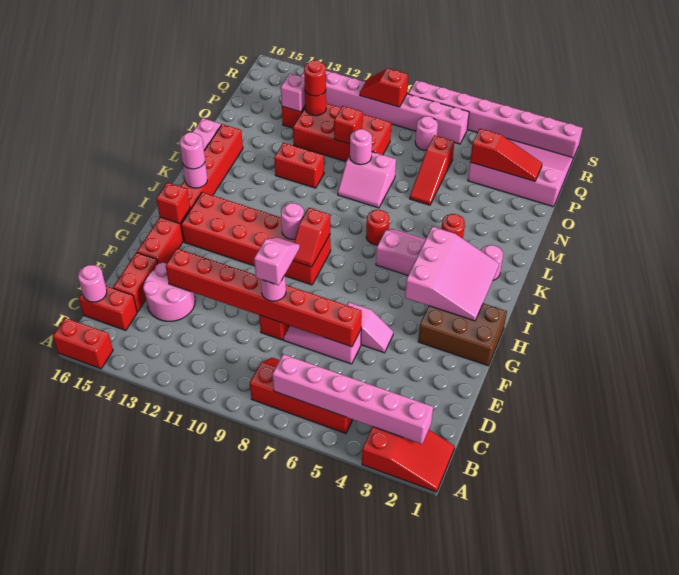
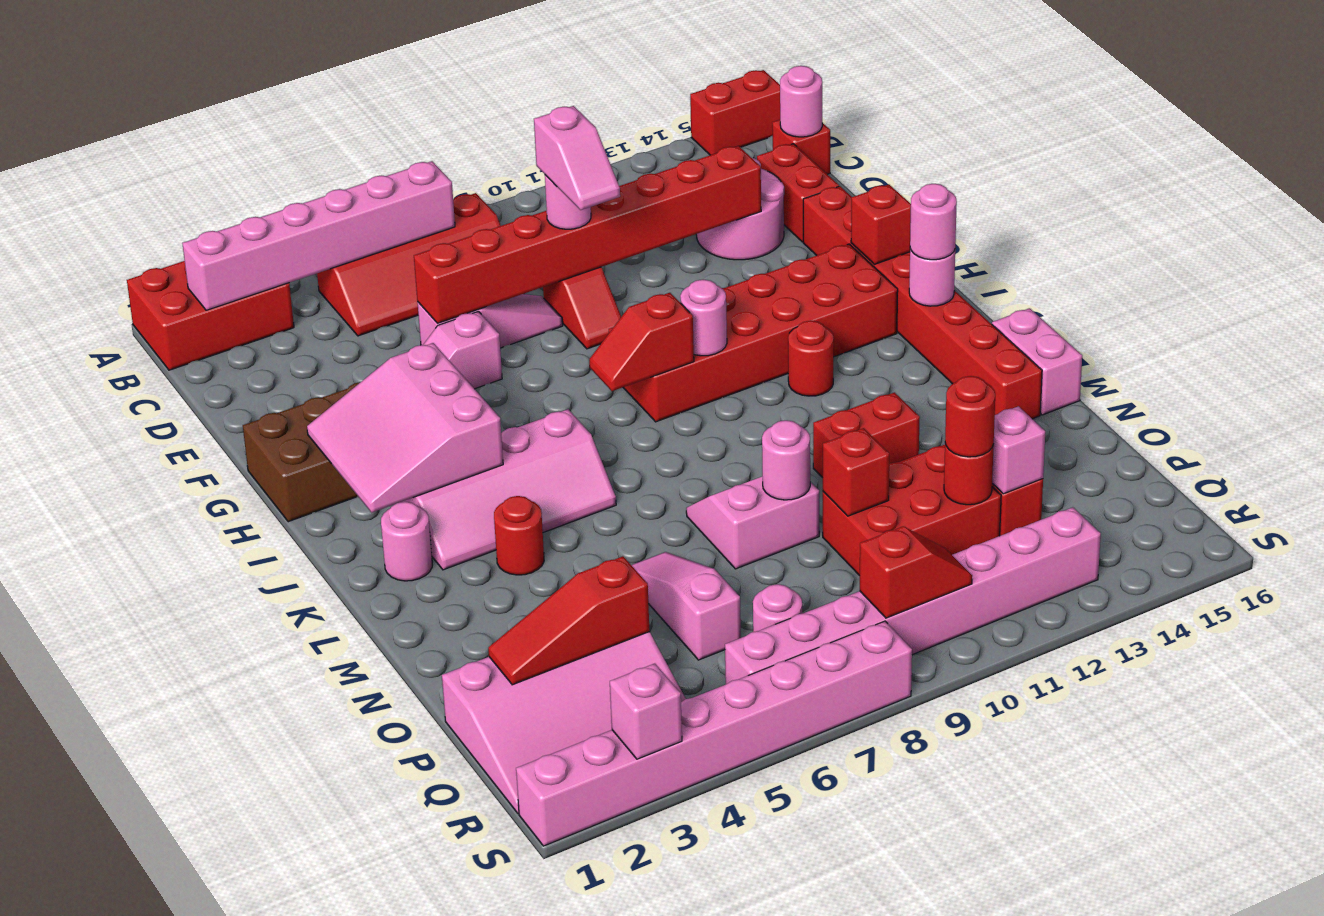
red 2x3 slope [362,427,455,492] -> red 2x3 brick [127,261,294,370]
red 1x2 brick [79,286,137,330] -> red 1x1 brick [772,120,830,174]
red 1x2 slope [293,208,330,267] -> red 1x2 slope turned to [589,293,694,391]
red 1x1 round brick [366,210,389,245] -> red 1x1 round brick moved to [788,321,834,396]
red 1x3 slope [410,135,454,205] -> pink 1x3 slope [632,552,741,660]
red 2x4 brick [293,104,391,161] -> red 2x3 brick [823,445,1001,576]
none -> pink 1x1 brick [610,664,682,759]

